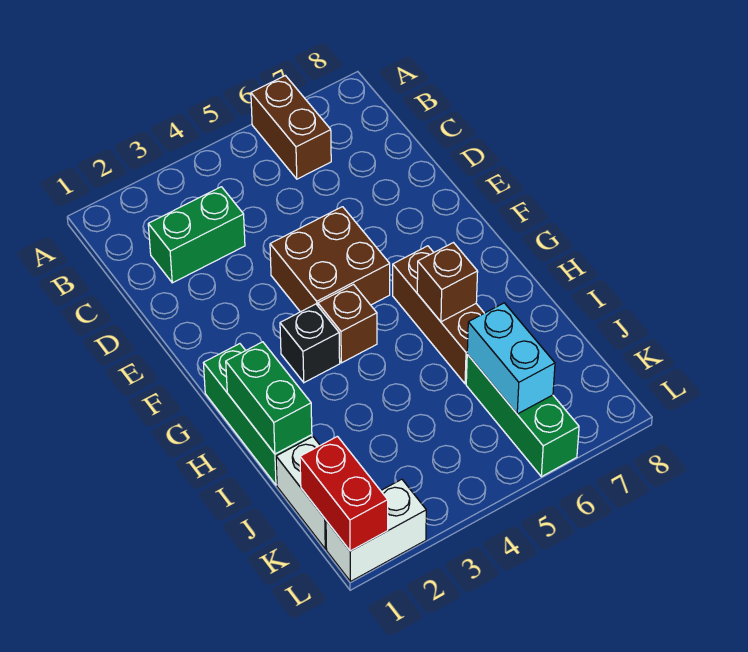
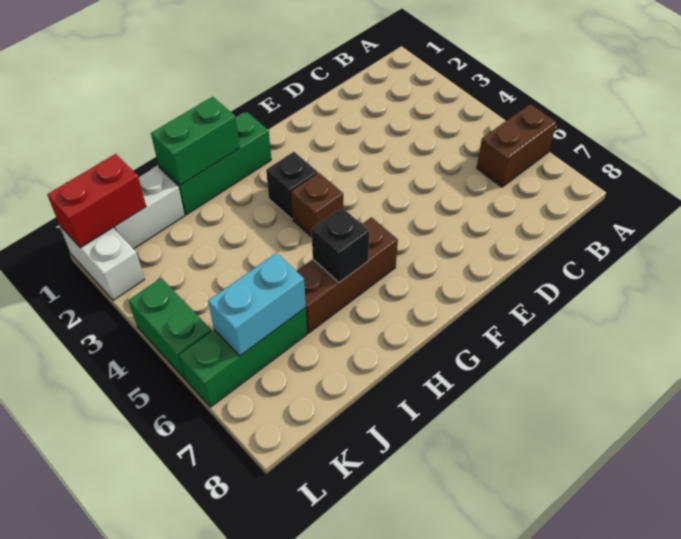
green 1x2 brick [148,187,245,283] -> green 1x2 brick moved to [128,278,211,379]
brown 2x2 brick [270,207,390,312] -> none
brown 1x1 brick [417,243,478,322] -> black 1x1 brick [311,208,369,283]

